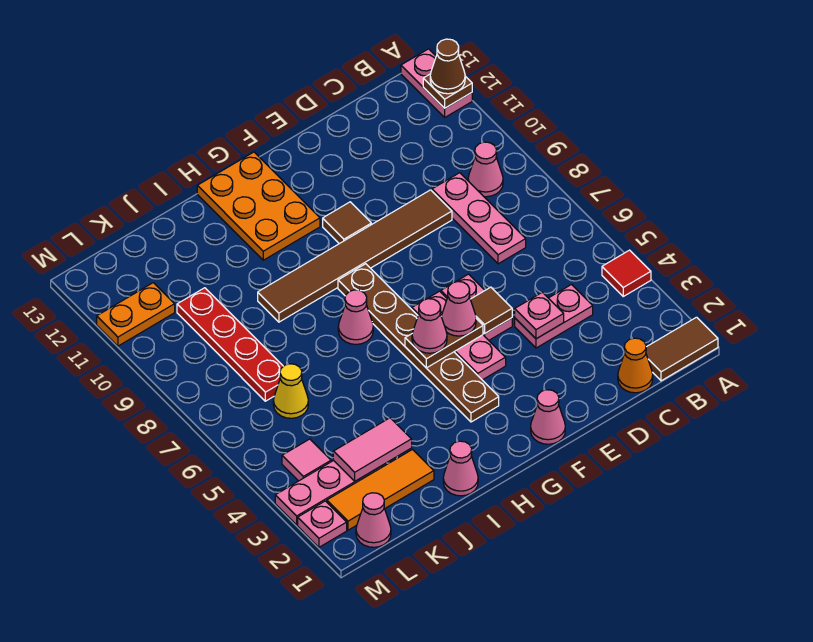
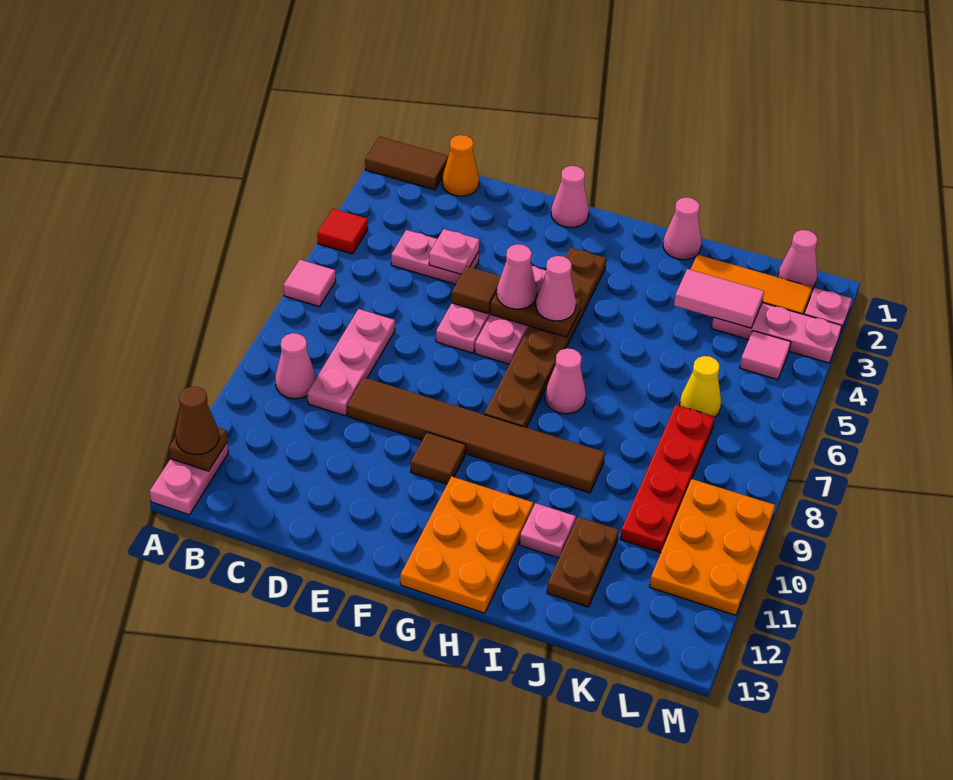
none -> pink 1x1 tile [283,260,336,307]
none -> pink 1x1 plate [520,503,576,558]
none -> brown 1x2 plate [547,517,619,607]
orange 1x2 plate [97,283,175,346] -> orange 2x3 plate [650,479,775,615]

